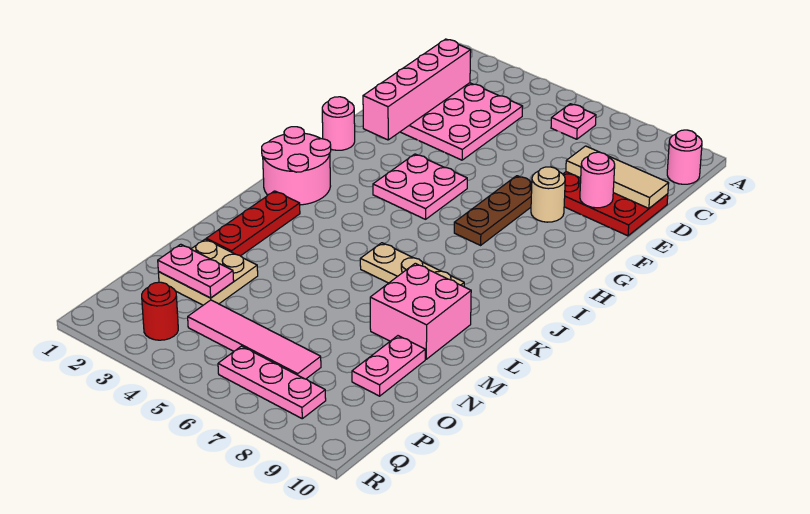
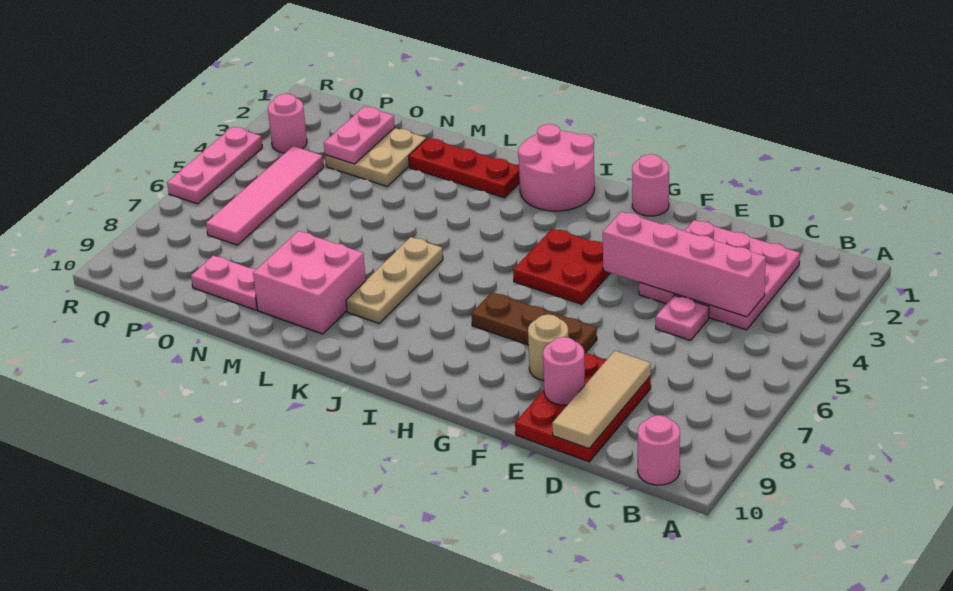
pink 1x1 plate [551,104,596,139] -> pink 1x1 plate moved to [656,295,709,340]
pink 1x4 brick [363,39,471,140] -> pink 1x4 brick moved to [603,212,766,317]
pink 2x2 plate [373,154,467,219] -> red 2x2 plate [513,229,610,304]
red 1x1 round brick [142,282,178,340] -> pink 1x1 round brick [268,94,307,153]
pink 1x3 plate [218,346,326,419] -> pink 1x3 plate moved to [167,127,262,204]

